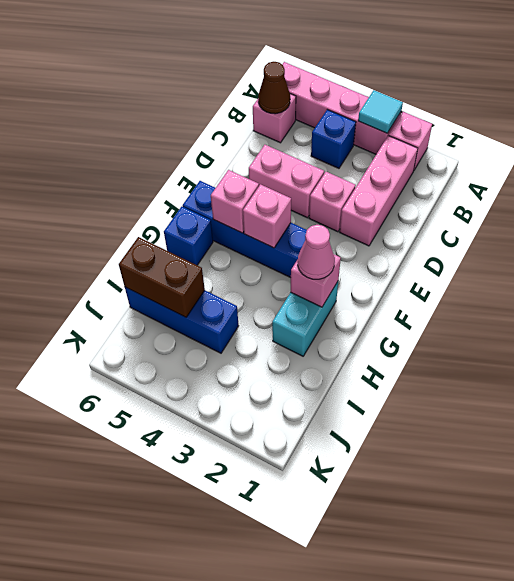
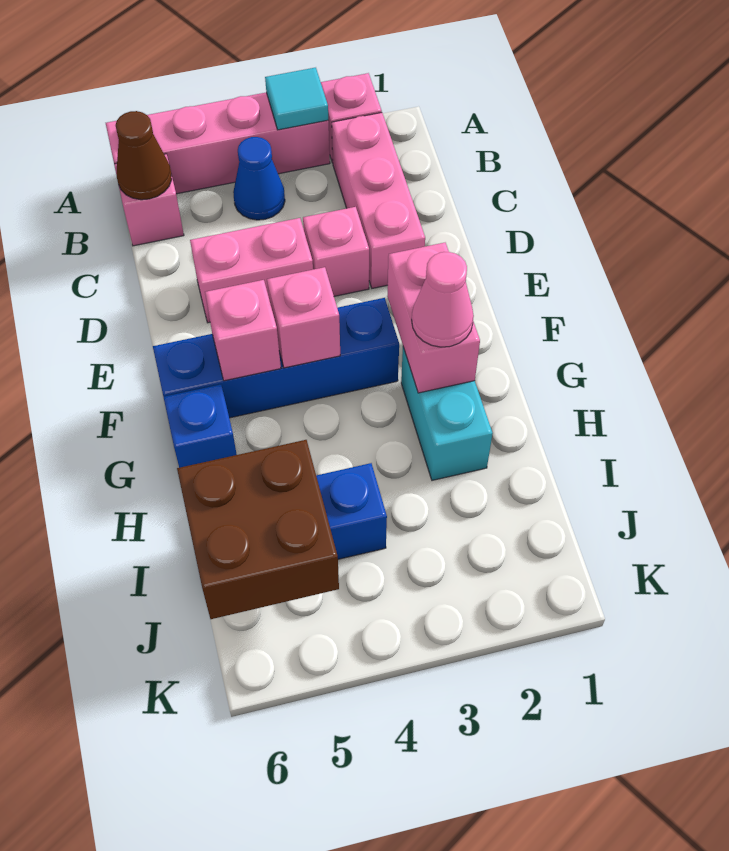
blue 1x1 brick [311,110,356,168] -> blue 1x1 cone [233,137,285,220]
pink 1x1 brick [291,255,341,307] -> pink 1x2 brick [387,243,480,393]
brown 1x2 brick [119,237,205,317] -> brown 2x2 brick [177,440,339,619]

